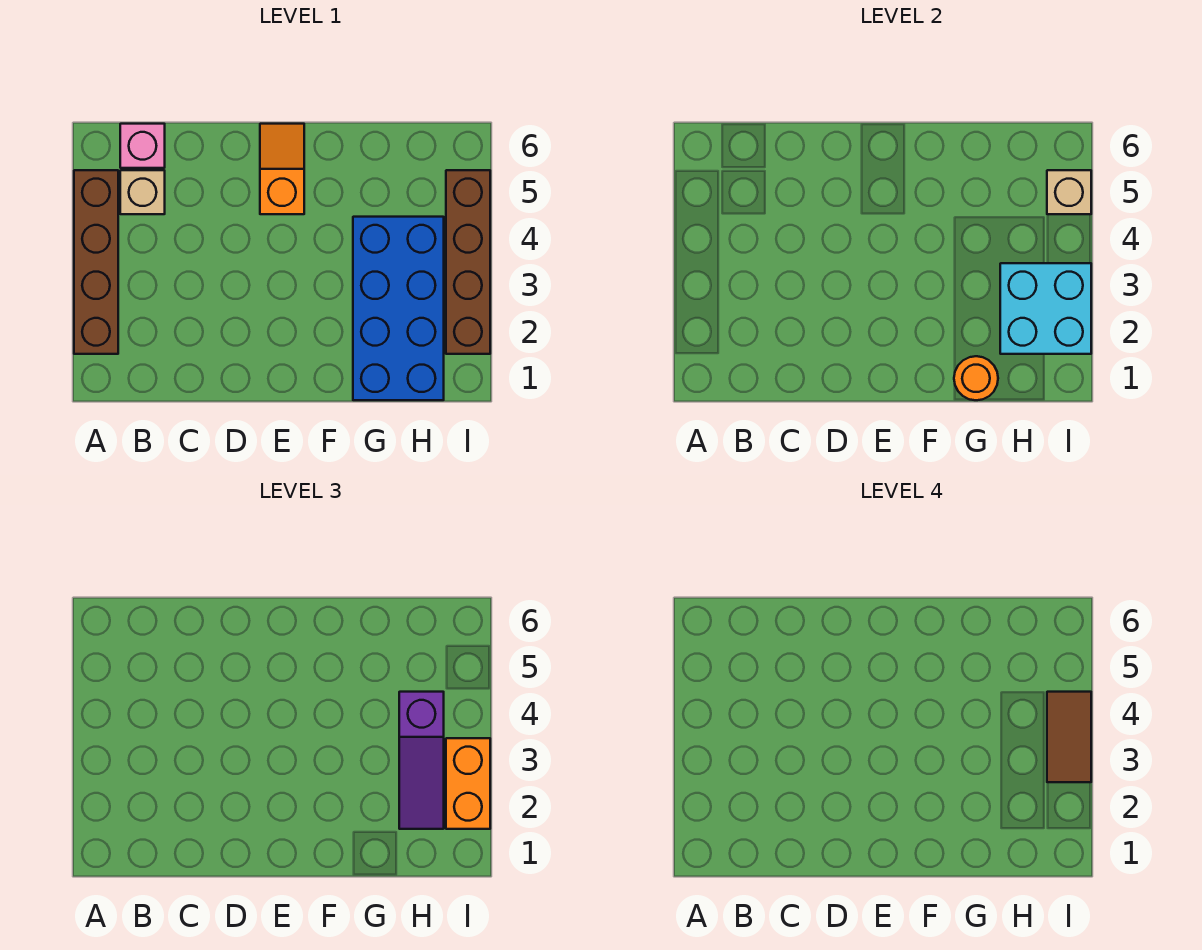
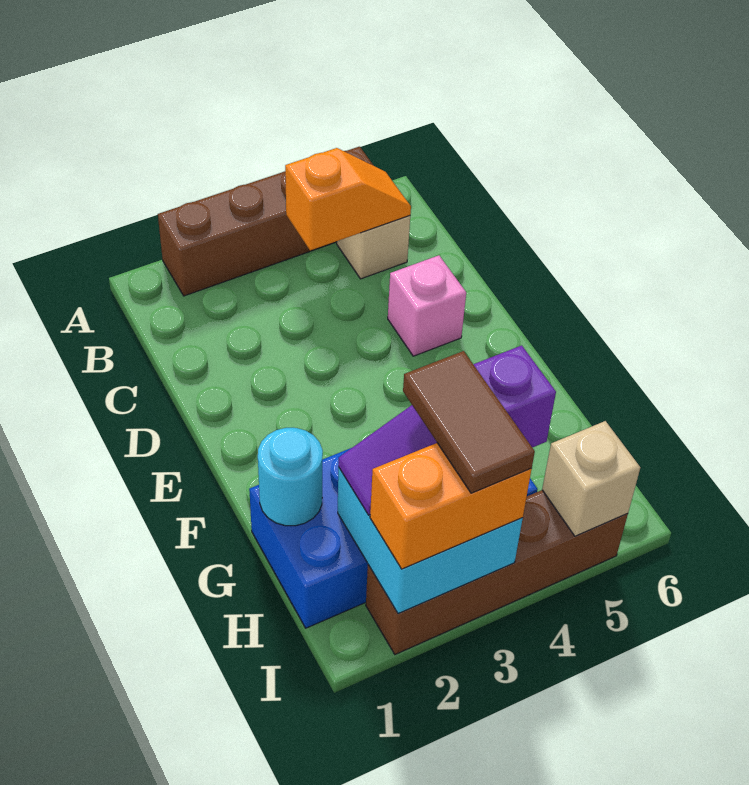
pink 1x1 brick [120,124,165,168] -> pink 1x1 brick moved to [388,255,466,356]
orange 1x2 slope [260,124,304,214] -> orange 1x2 slope moved to [285,148,411,251]
orange 1x1 round brick [954,356,998,400] -> cyan 1x1 round brick [258,428,323,526]
brown 1x2 tile [1047,692,1091,782] -> brown 1x2 tile turned to [403,351,535,493]

